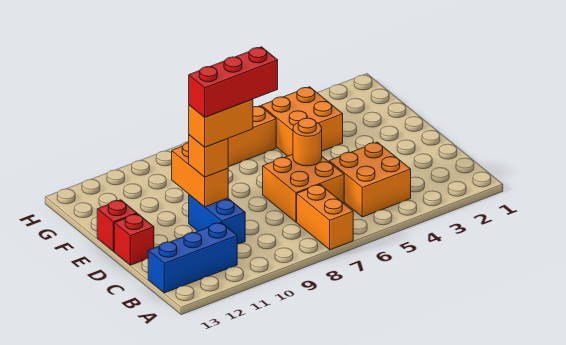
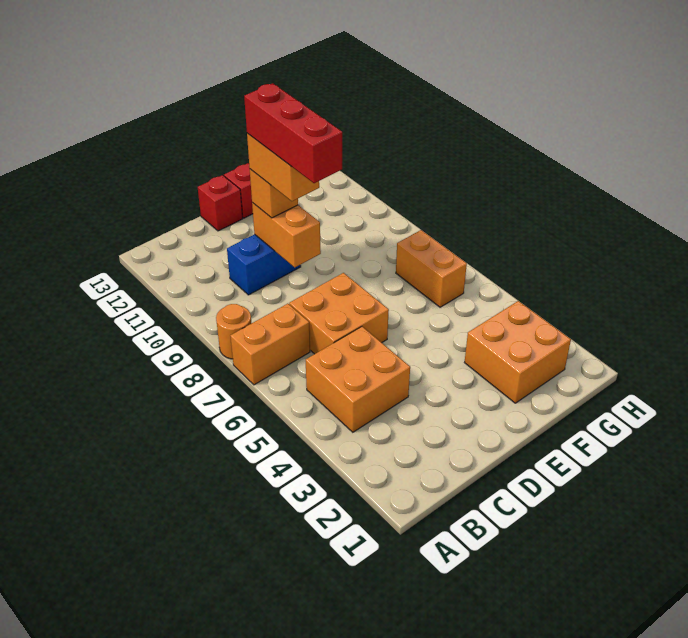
blue 1x3 brick [148,222,237,293] -> none
orange 1x1 round brick [293,118,322,166] -> orange 1x1 round brick moved to [216,304,252,359]
orange 1x2 brick [172,143,228,207] -> orange 1x2 brick turned to [252,203,321,267]
orange 2x2 brick [261,87,343,156] -> orange 2x2 brick moved to [465,301,571,403]

